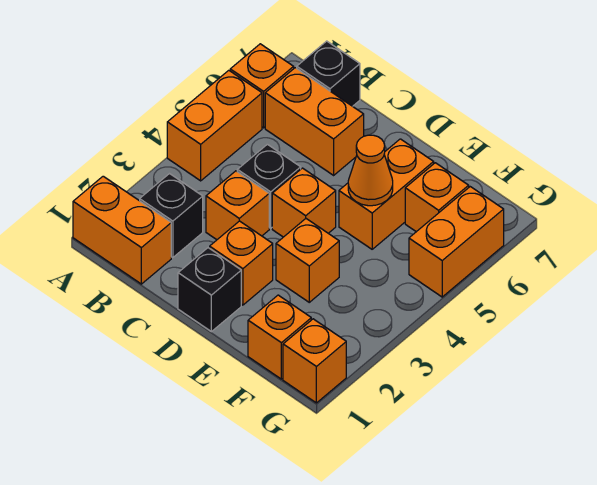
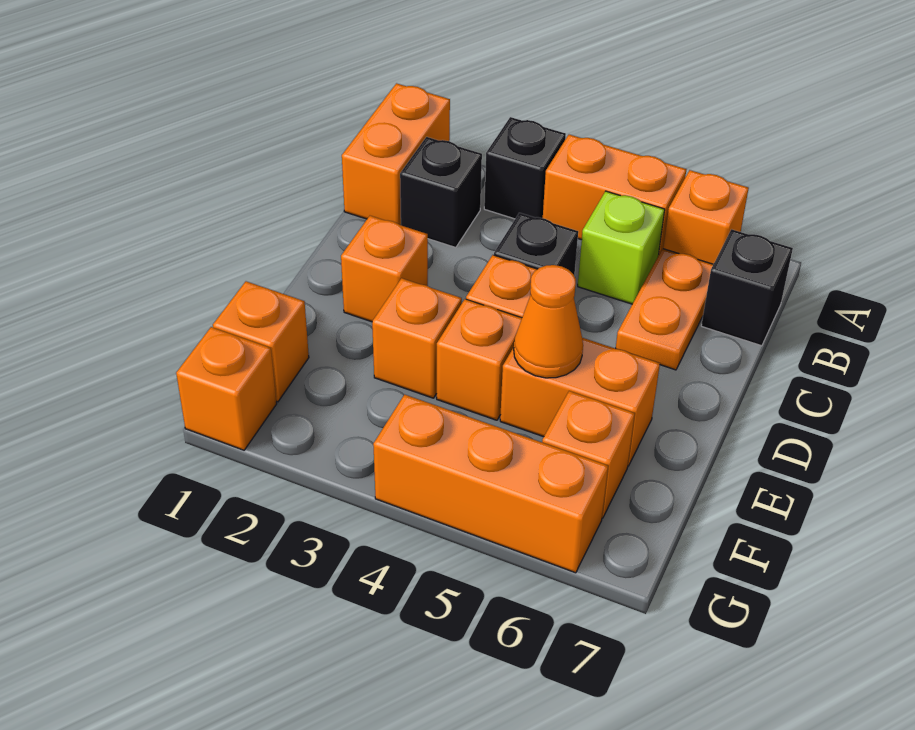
none -> lime 1x1 brick [578,191,665,304]
orange 1x2 brick [265,68,364,175] -> orange 1x2 plate [616,249,713,370]
orange 1x1 brick [206,171,269,240] -> orange 1x1 brick moved to [437,299,522,420]
black 1x1 brick [178,248,241,332] -> black 1x1 brick moved to [484,117,566,219]
orange 1x2 brick [409,187,504,297] -> orange 1x3 brick [373,394,608,573]

